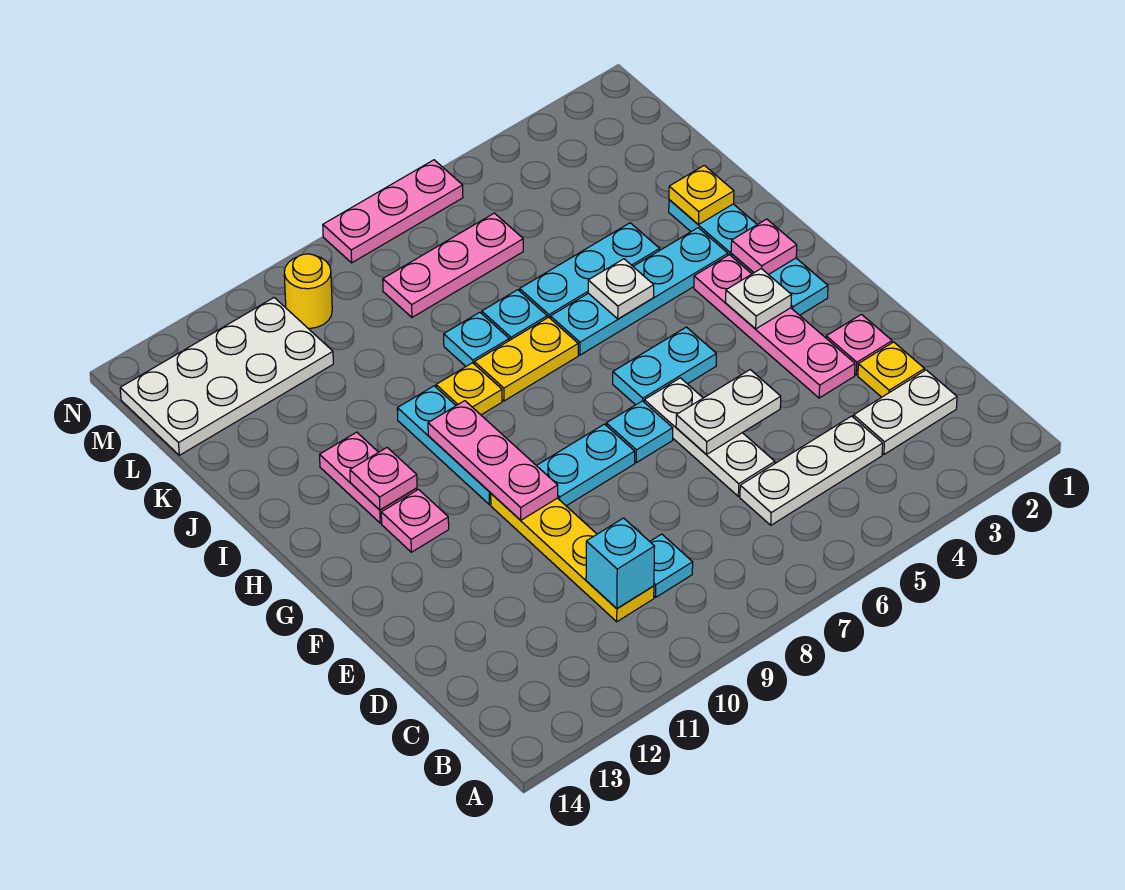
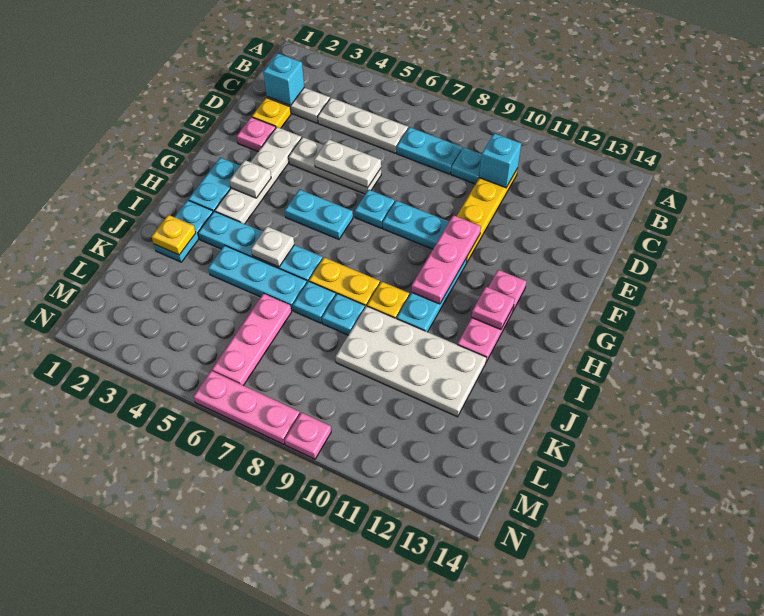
none -> cyan 1x1 brick [263,53,304,106]
none -> cyan 1x2 plate [397,127,462,174]
white 1x3 plate [644,378,775,496] -> white 1x3 plate turned to [289,137,381,194]
pink 1x4 plate [694,255,855,398] -> white 1x4 plate [215,127,302,224]
pink 1x1 plate [731,219,797,275] -> pink 1x1 plate moved to [285,412,331,459]
pink 1x3 plate [383,213,523,317] -> pink 1x3 plate turned to [212,293,292,385]
white 2x4 plate [120,298,333,455] -> white 2x4 plate moved to [336,306,486,417]
yellow 1x1 round brick [284,254,332,328] -> none

